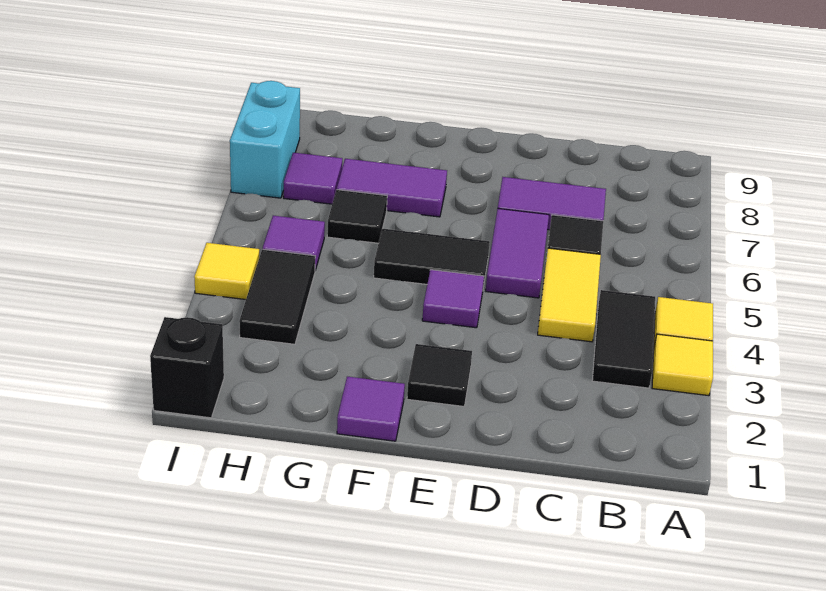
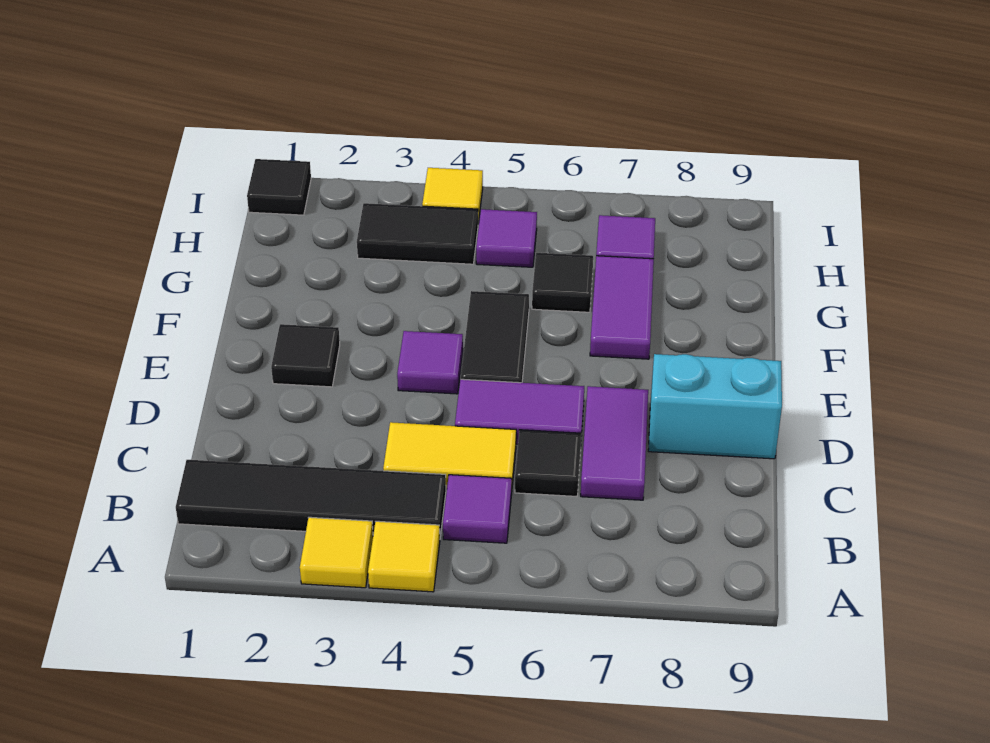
black 1x2 tile [592,290,655,388] -> black 1x4 tile [176,460,446,536]
purple 1x1 tile [337,377,405,441] -> purple 1x1 tile moved to [443,475,512,543]
black 1x1 brick [150,317,224,418] -> black 1x1 tile [247,159,311,215]
cyan 1x2 brick [230,81,300,198] -> cyan 1x2 brick moved to [648,354,782,459]

